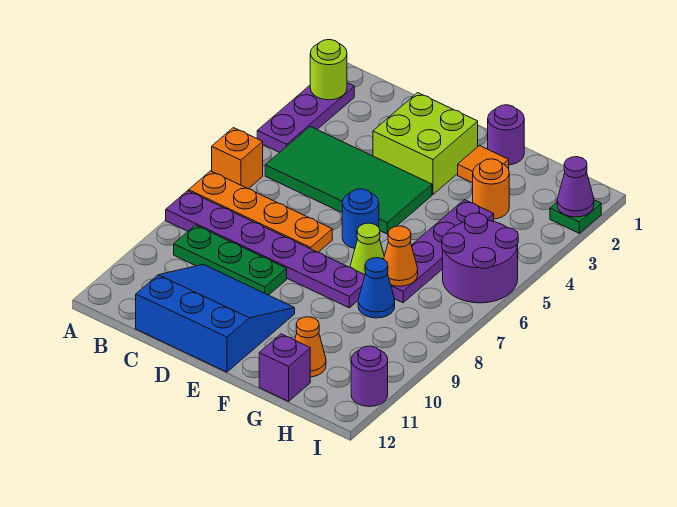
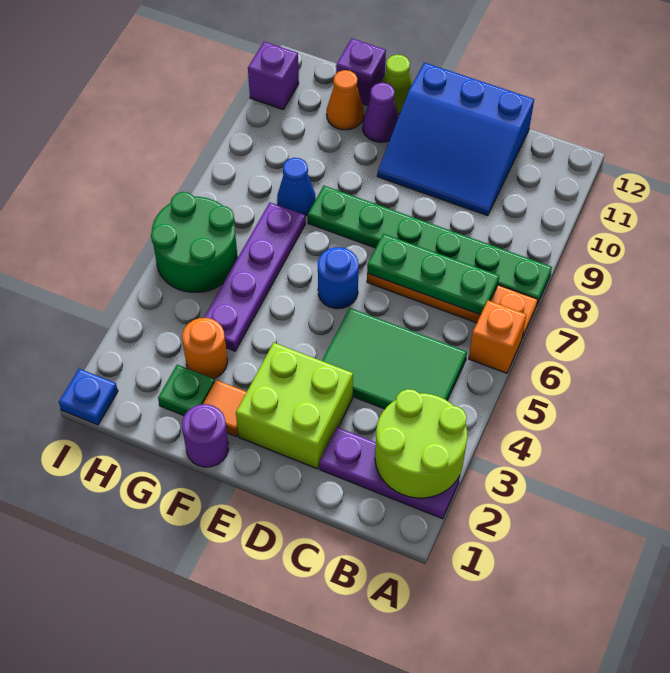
purple 1x3 plate [257,83,354,152] -> purple 1x3 plate turned to [320,427,460,519]
lime 1x1 round brick [310,40,347,100] -> lime 2x2 round brick [375,389,467,498]
purple 1x6 plate [166,191,365,308] -> green 1x6 plate [308,186,552,305]
green 2x4 tile [265,127,432,234] -> green 2x3 tile [322,308,467,409]
green 1x3 plate [174,225,287,295] -> green 1x3 plate moved to [367,234,499,315]
lime 1x1 cone [350,223,384,275] -> lime 1x1 cone moved to [382,55,412,114]
orange 1x1 cone [384,226,418,286] -> none
purple 2x2 round brick [442,213,518,303] -> green 2x2 round brick [151,192,237,292]
none -> blue 1x1 plate [59,369,118,425]
green 1x1 plate [550,200,601,233] -> green 1x1 plate moved to [158,365,215,416]
purple 1x1 cone [557,157,594,217] -> purple 1x1 cone moved to [363,83,399,142]
purple 1x1 round brick [351,346,388,407] -> purple 1x1 brick [248,42,299,109]

